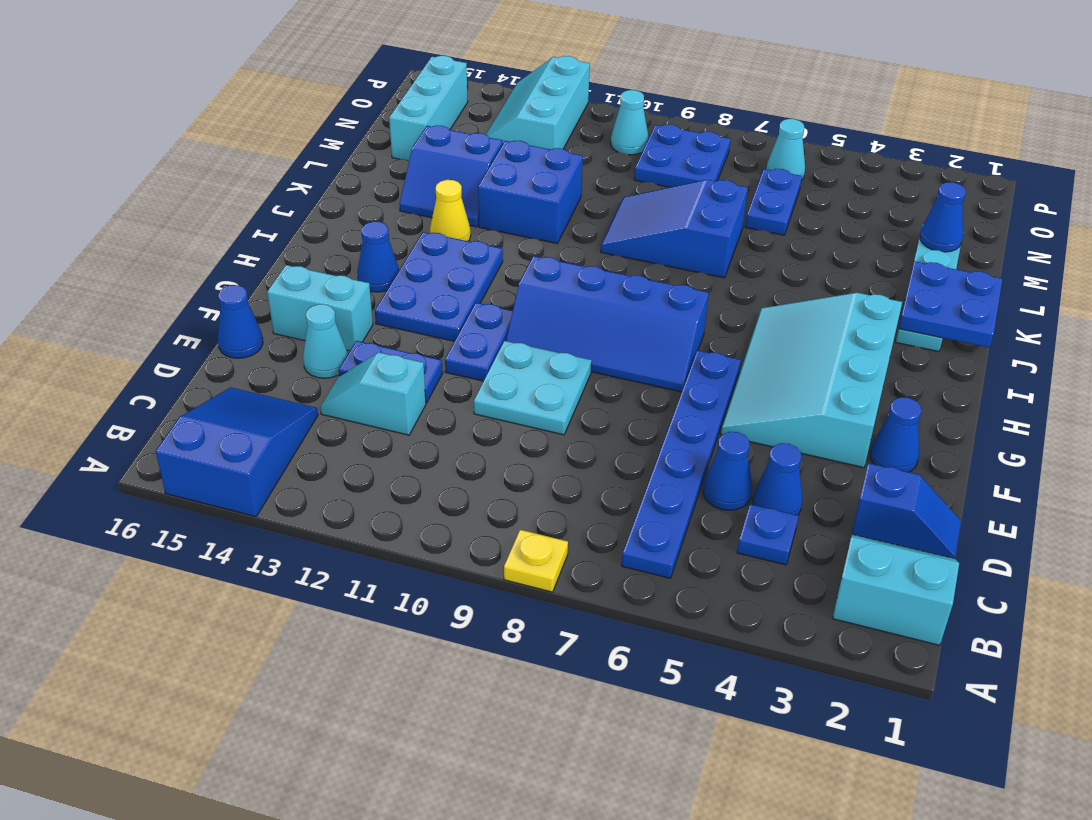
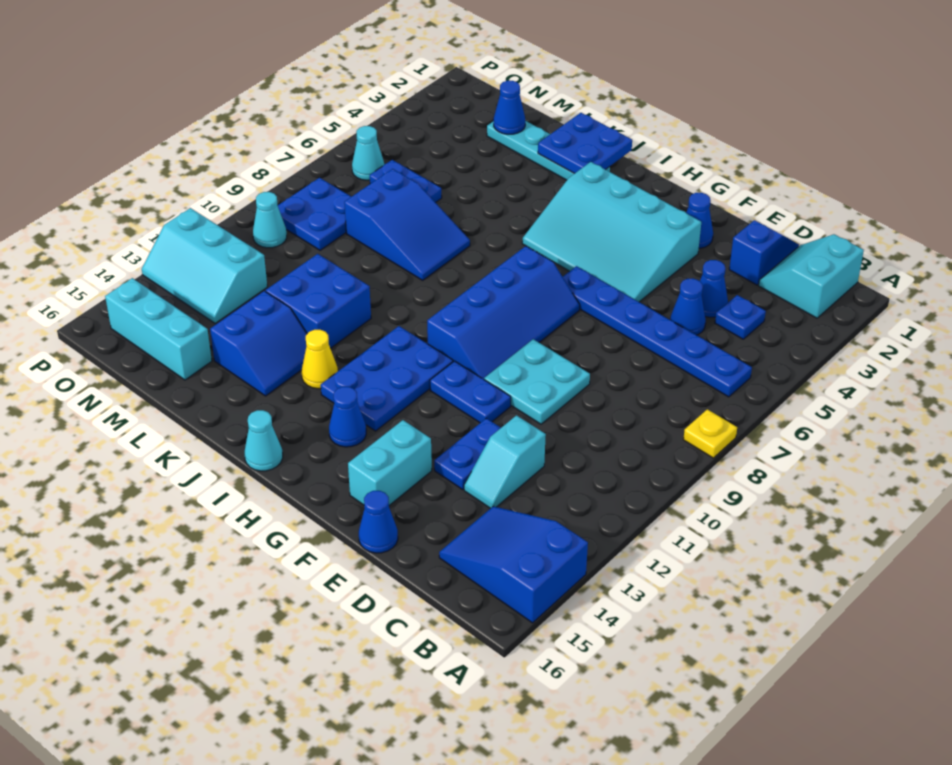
cyan 1x1 cone [303,304,348,378] -> cyan 1x1 cone moved to [245,410,283,471]
blue 2x3 plate [375,232,503,341] -> blue 2x3 plate turned to [321,326,453,431]
blue 2x3 slope [601,180,748,278] -> blue 2x3 slope turned to [344,169,470,280]

